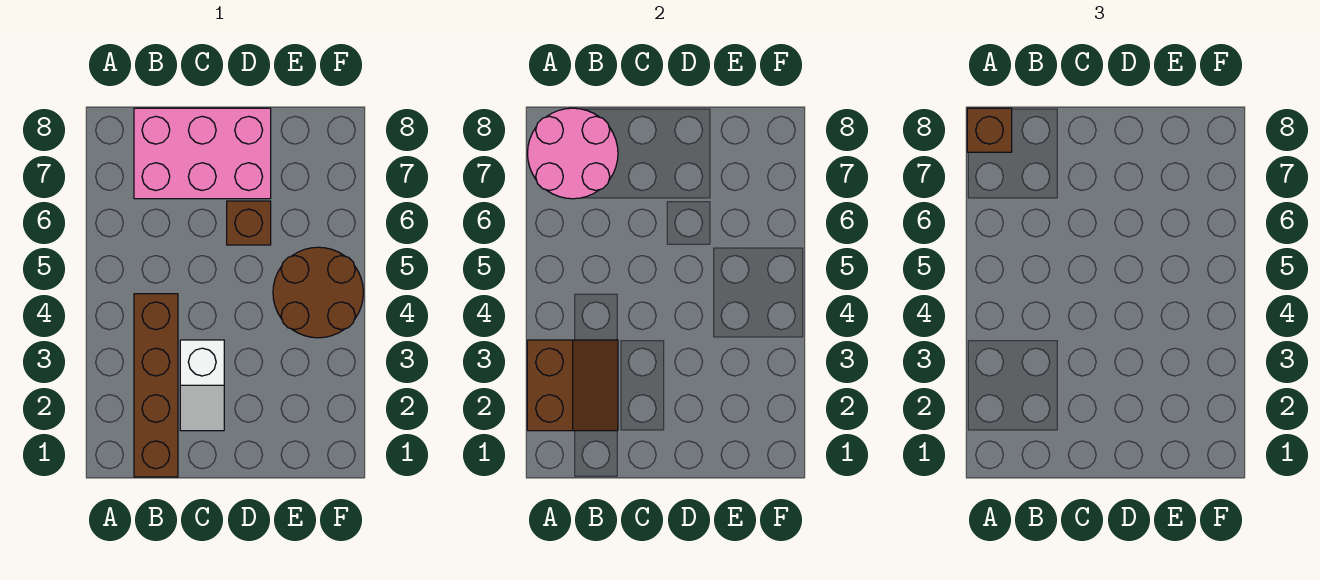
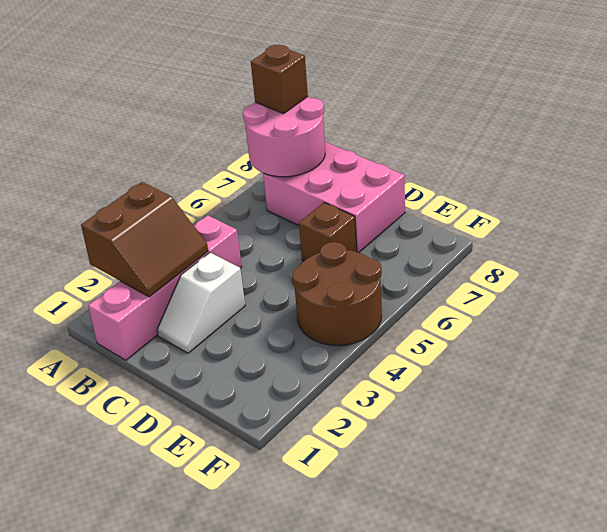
brown 1x4 brick [134,294,178,477] -> pink 1x4 brick [88,215,242,360]

